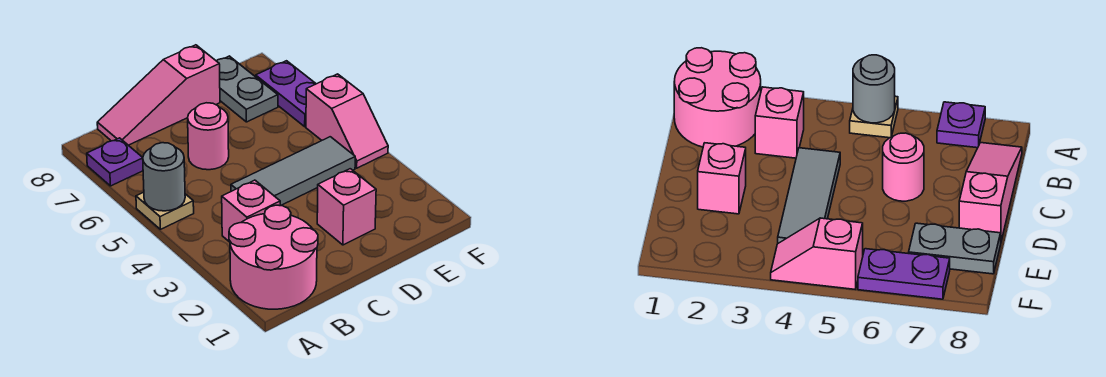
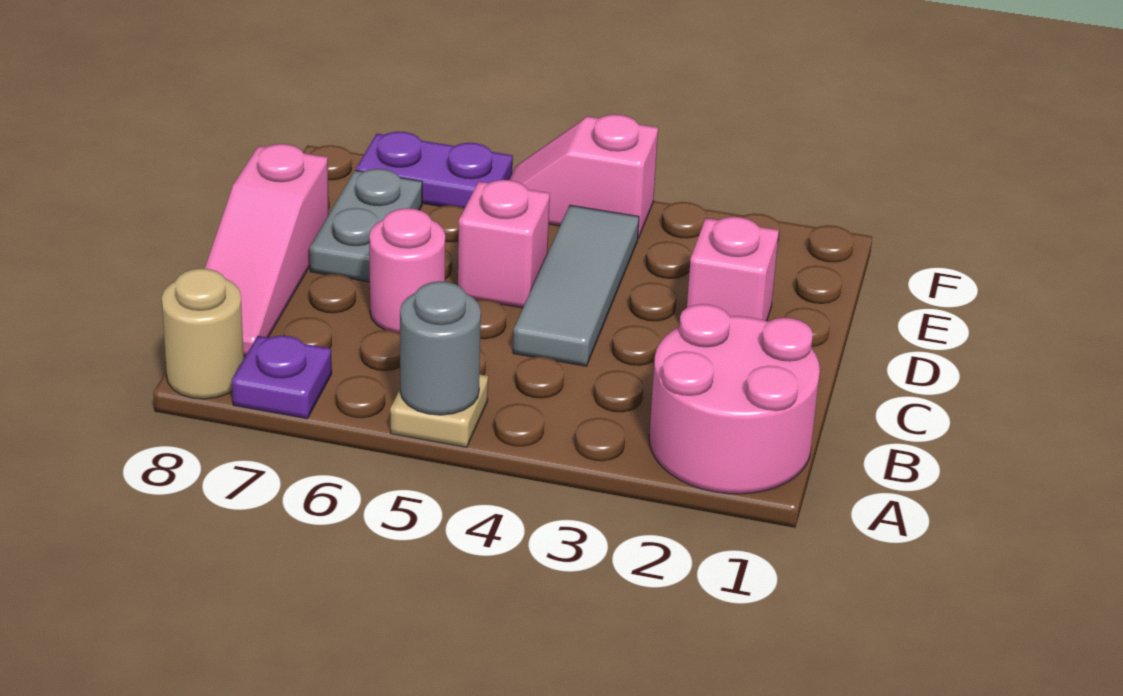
none -> tan 1x1 round brick [162,268,244,399]
pink 1x1 brick [222,180,280,242] -> pink 1x1 brick moved to [458,180,550,308]
grey 1x2 plate [217,56,278,122] -> grey 1x2 plate turned to [310,169,422,282]
pink 1x2 slope [306,74,388,168] -> pink 1x2 slope turned to [509,114,658,238]

